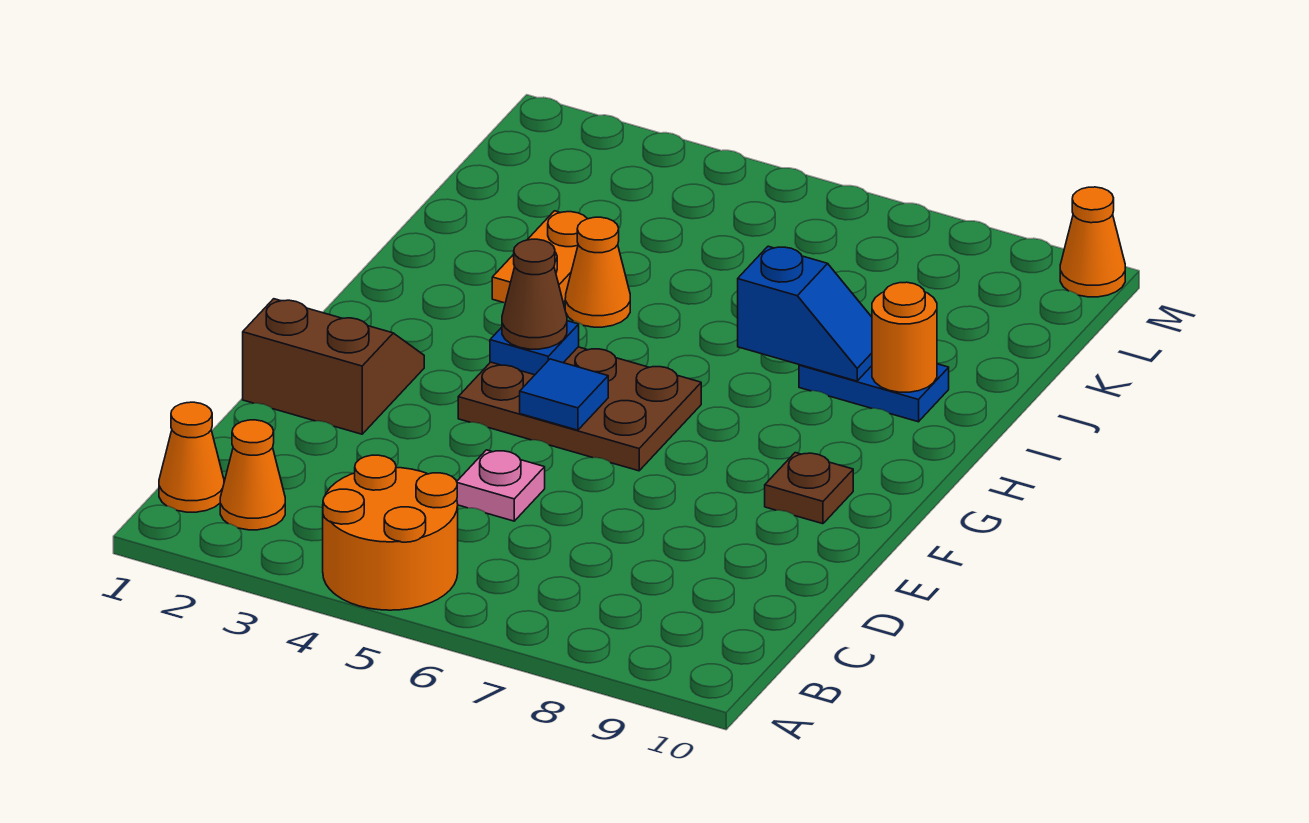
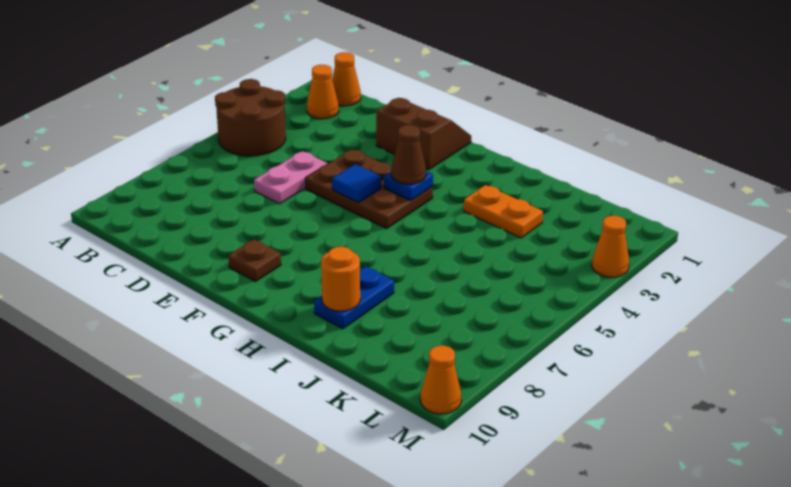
orange 2x2 round brick [323,455,458,610] -> brown 2x2 round brick [215,79,286,156]
pink 1x1 plate [457,450,545,521] -> pink 1x2 plate [254,151,327,204]
brown 2x2 slope [243,299,424,434] -> brown 2x2 slope turned to [376,98,471,170]
brown 2x3 plate [458,347,701,471] -> brown 2x3 plate turned to [305,149,433,229]
orange 1x1 cone [565,217,630,327] -> orange 1x1 cone moved to [592,216,629,277]
blue 1x2 slope [738,246,872,381] -> none

